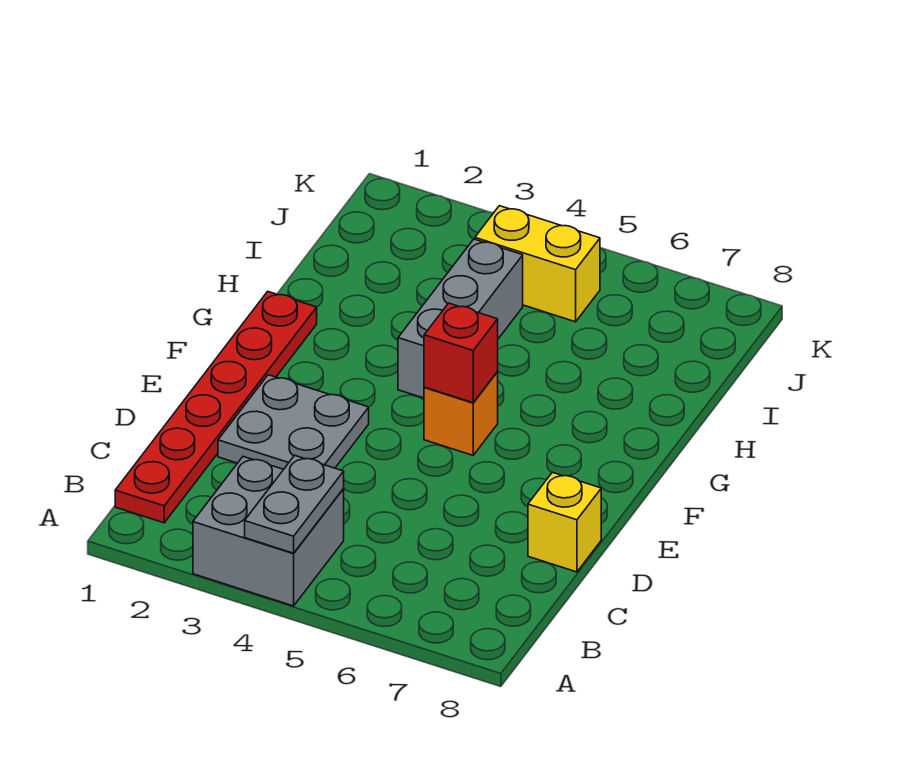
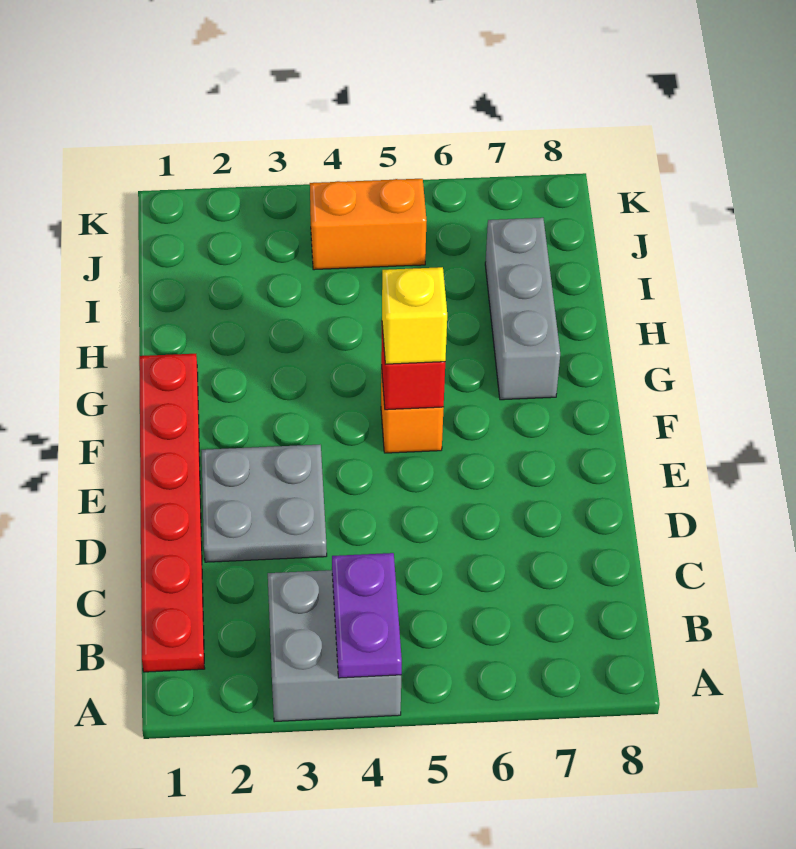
grey 1x2 plate [245,455,344,553] -> purple 1x2 plate [332,553,402,678]
yellow 1x1 brick [528,472,601,572] -> yellow 1x1 brick moved to [382,267,447,364]
grey 1x3 brick [398,239,523,398] -> grey 1x3 brick moved to [485,218,560,400]
yellow 1x2 brick [475,206,600,322] -> orange 1x2 brick [310,179,427,270]

